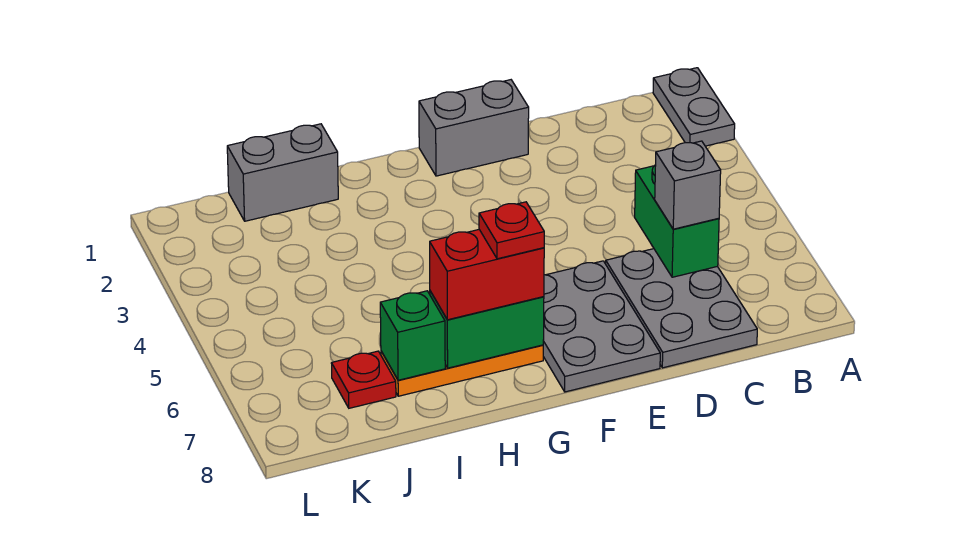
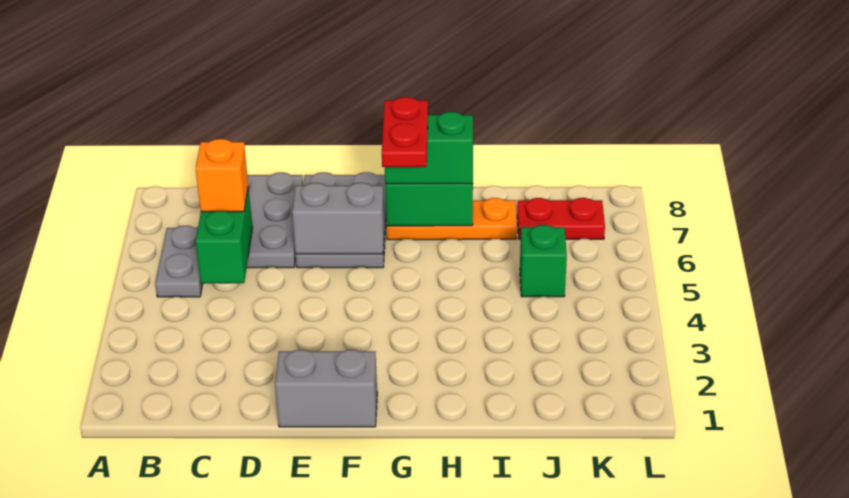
grey 1x2 plate [653,68,735,146] -> grey 1x2 plate moved to [155,226,203,297]
grey 1x1 brick [655,141,721,229] -> orange 1x1 brick [196,139,248,212]
red 1x2 brick [430,230,544,320] -> green 1x2 brick [385,112,473,184]
red 1x1 plate [479,202,544,259] -> red 1x2 plate [382,97,428,167]
grey 1x2 brick [227,124,338,221] -> grey 1x2 brick moved to [292,183,384,254]
green 1x1 brick [380,291,445,380] -> green 1x1 brick moved to [520,225,567,297]
red 1x1 plate [331,351,396,408] -> red 1x2 plate [517,198,605,239]

